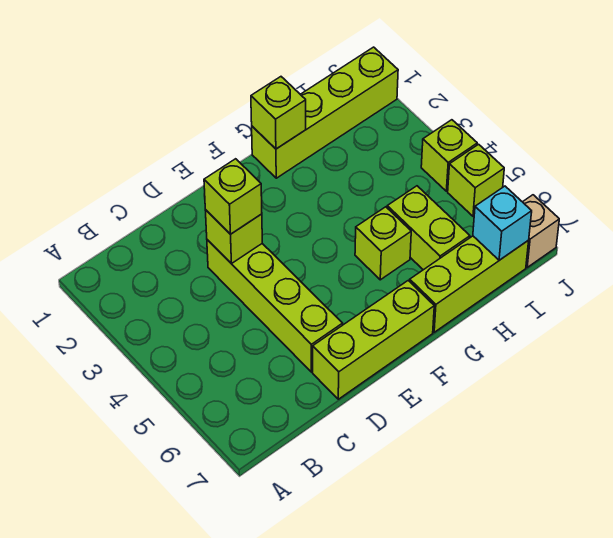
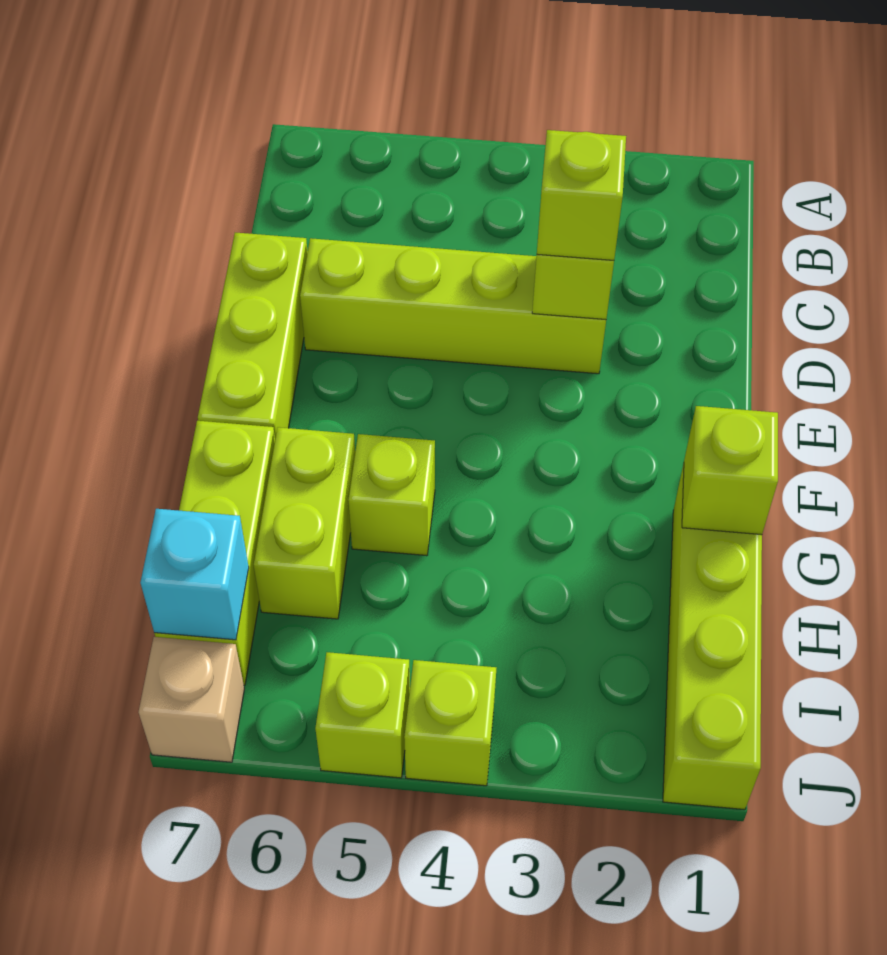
lime 1x2 brick [387,186,470,270] -> lime 1x2 brick turned to [254,427,355,619]

